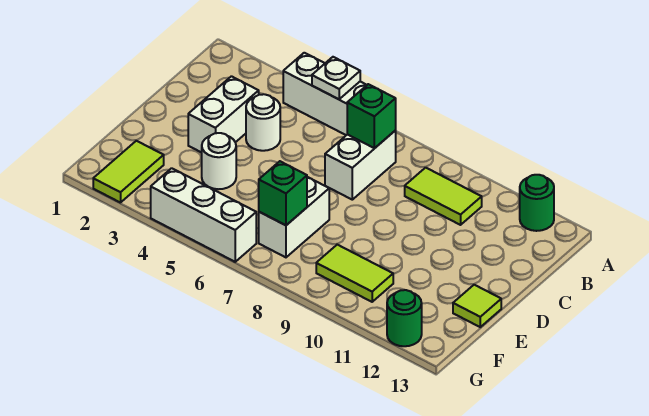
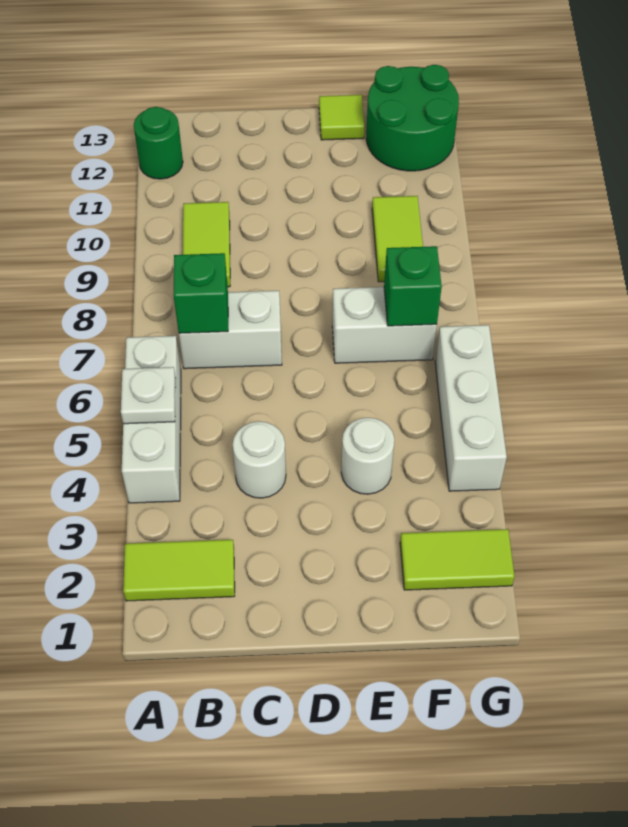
none -> lime 1x2 tile [123,540,235,601]
white 1x2 brick [188,76,259,153] -> none
green 1x1 round brick [387,290,422,346] -> green 2x2 round brick [366,65,459,171]

